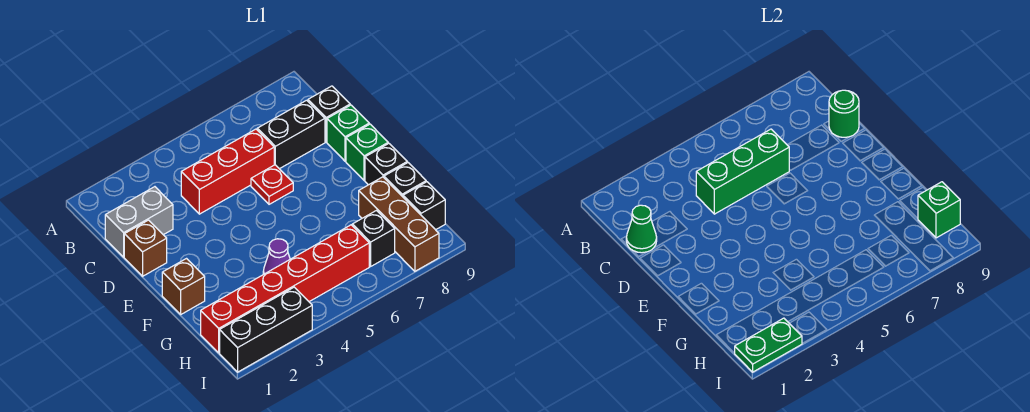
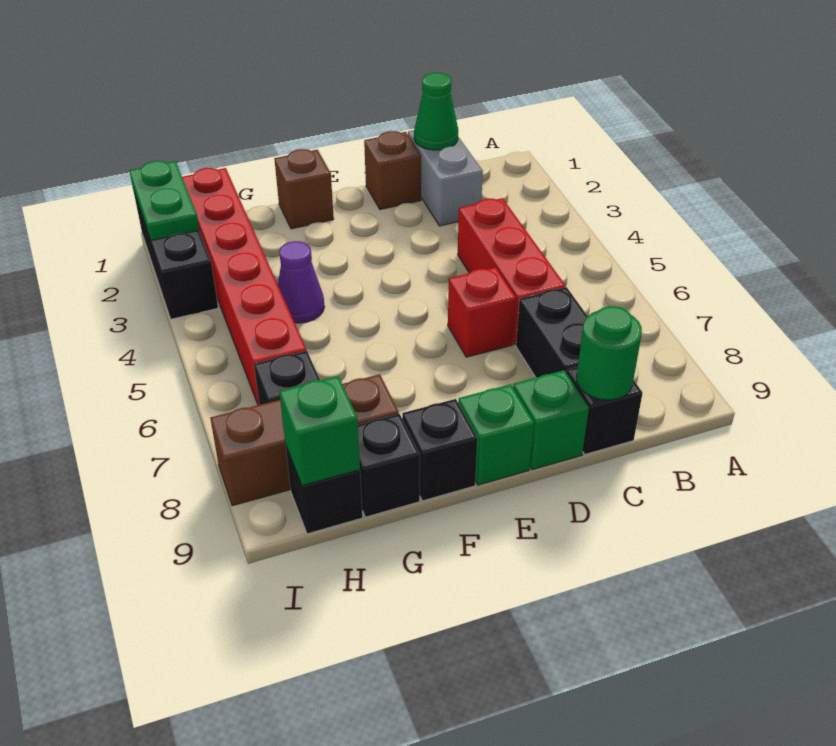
green 1x3 brick [696,129,789,214] -> none
red 1x1 plate [251,165,293,204] -> red 1x1 brick [448,267,516,357]

